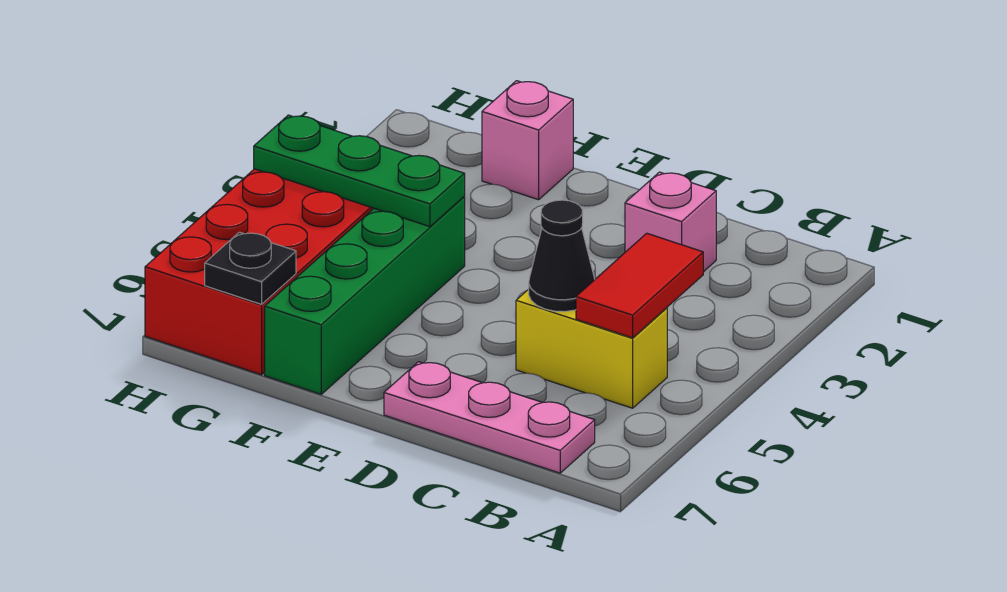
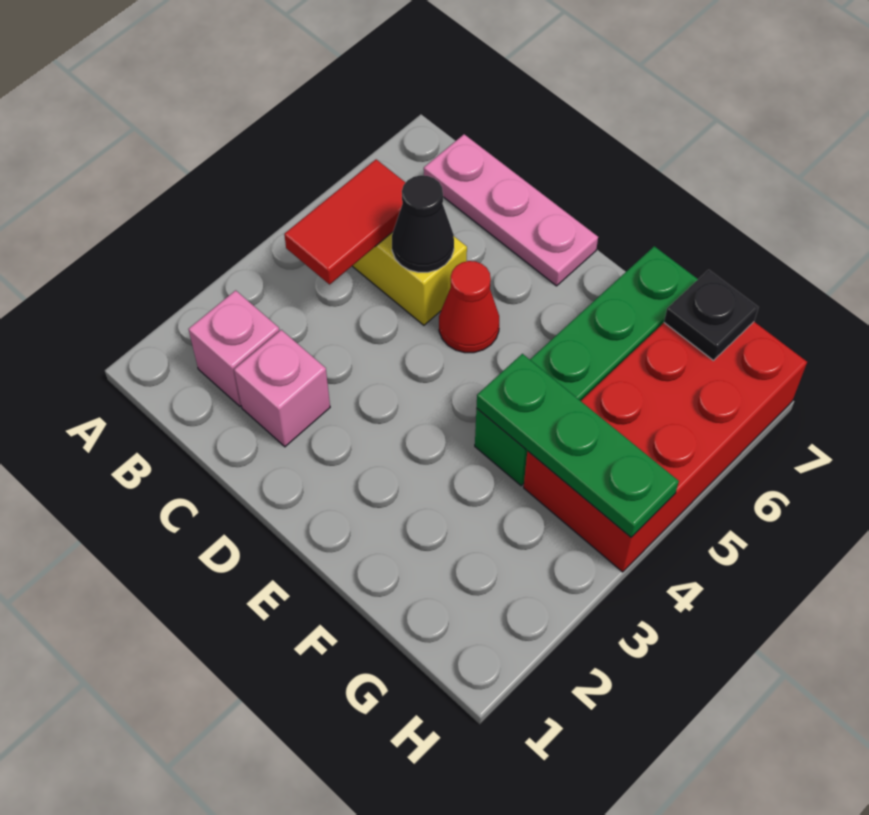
none -> red 1x1 cone [439,261,499,353]
pink 1x1 brick [482,81,573,200] -> pink 1x1 brick moved to [189,290,279,406]

